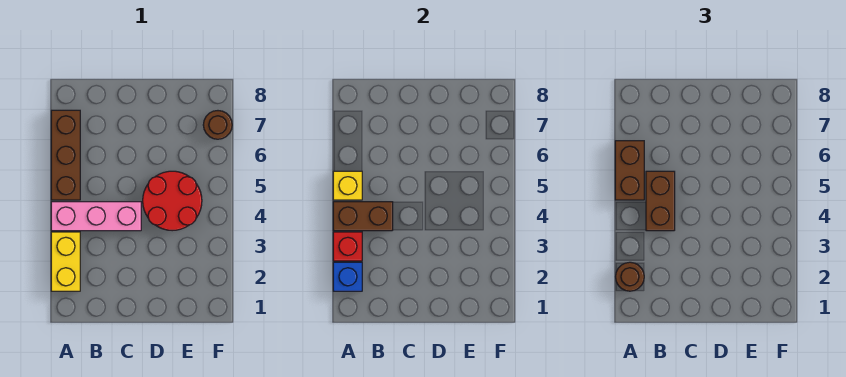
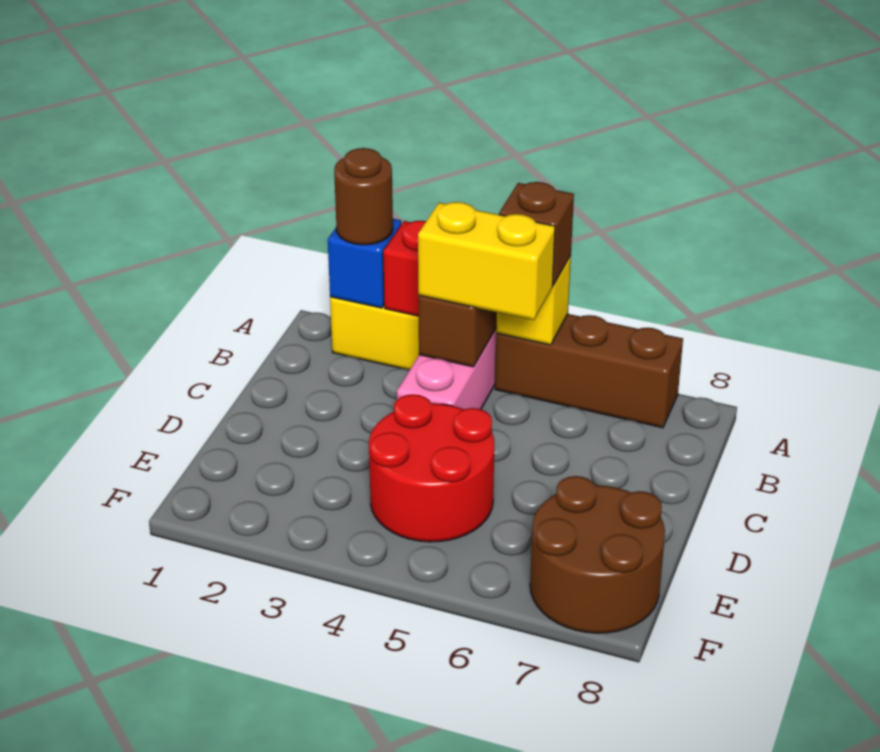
brown 1x2 brick [615,141,644,200] -> brown 1x1 brick [499,182,574,285]
brown 1x2 brick [646,171,675,231] -> yellow 1x2 brick [418,202,555,320]
brown 1x1 round brick [203,111,232,139] -> brown 2x2 round brick [530,476,665,633]

